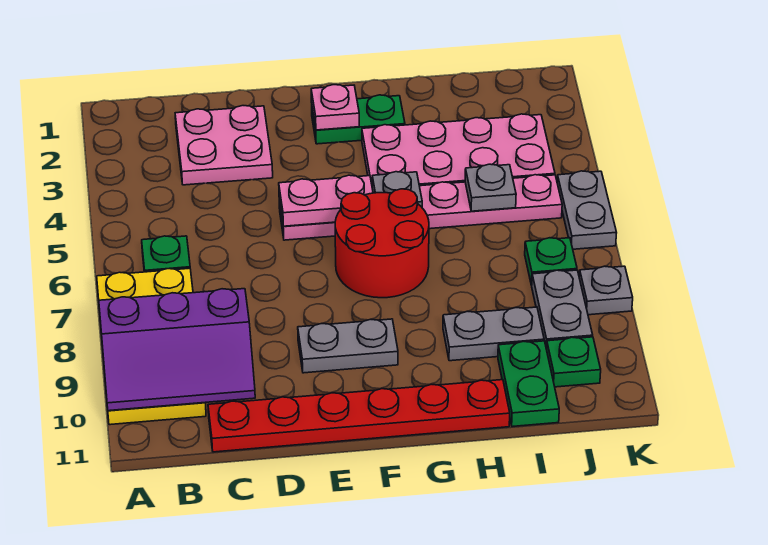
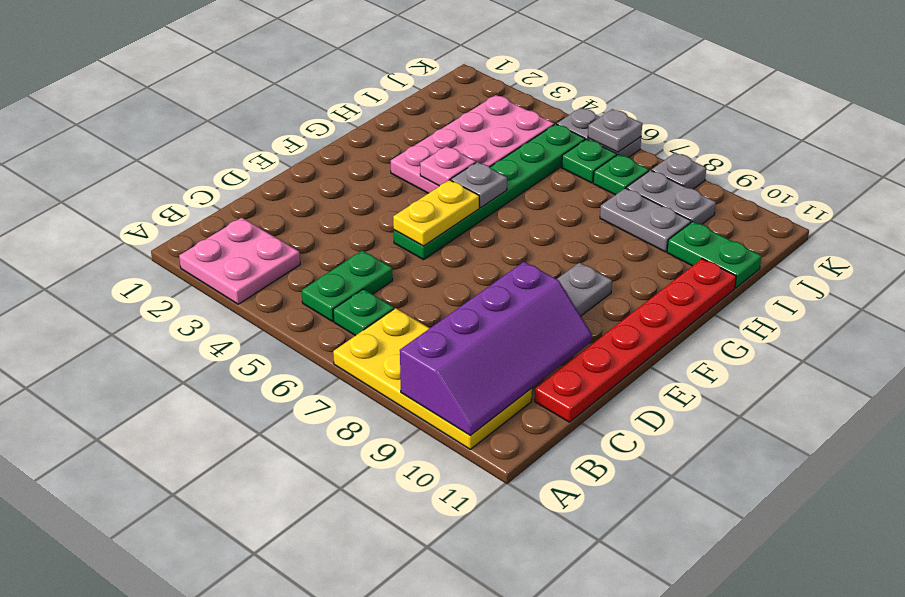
purple 2x3 slope [99,289,255,411] -> purple 2x4 slope [400,262,592,435]
pink 2x2 plate [175,106,273,185] -> pink 2x2 plate moved to [179,218,300,304]
pink 1x6 plate [279,175,562,240] -> green 1x6 plate [394,124,585,260]
pink 1x2 plate [279,175,373,226] -> yellow 1x2 plate [393,180,479,246]
green 1x2 plate [312,95,405,144] -> green 1x2 plate moved to [302,250,393,321]
pink 1x1 plate [311,85,359,130] -> pink 1x1 plate moved to [420,146,476,186]
red 2x2 round brick [335,189,429,298] -> none
grey 1x2 plate [443,307,544,361] -> grey 1x2 plate turned to [600,188,691,252]
grey 1x1 plate [465,164,516,211] -> grey 1x1 plate moved to [588,109,642,152]
green 1x1 plate [547,337,601,387] -> green 1x1 plate moved to [562,139,617,183]

